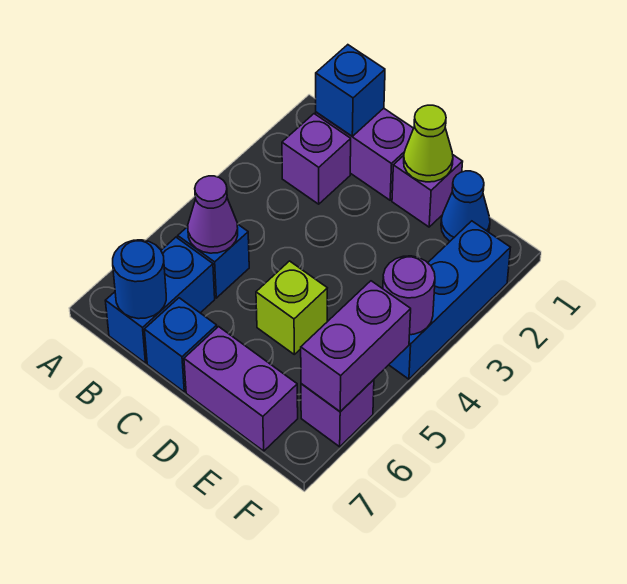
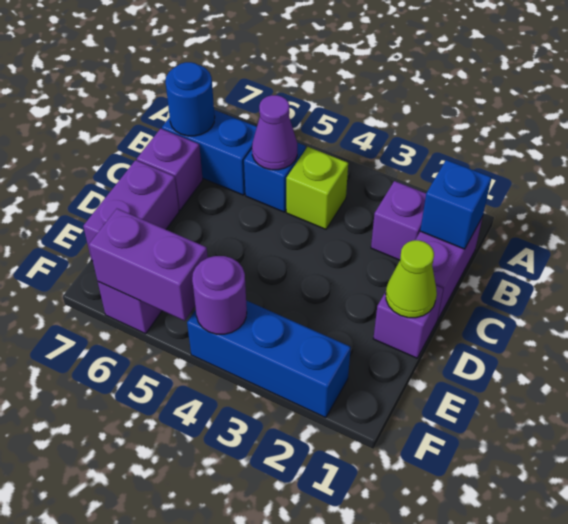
blue 1x1 brick [144,298,217,392] -> purple 1x1 brick [137,129,203,210]
lime 1x1 brick [256,261,327,354] -> lime 1x1 brick moved to [286,147,348,229]
blue 1x1 cone [441,171,490,241] -> none

